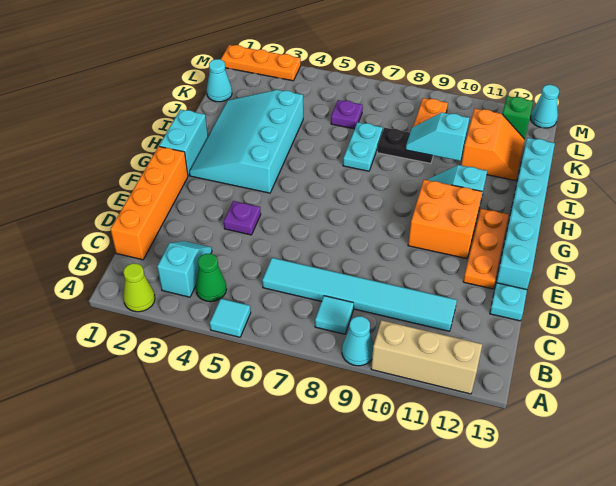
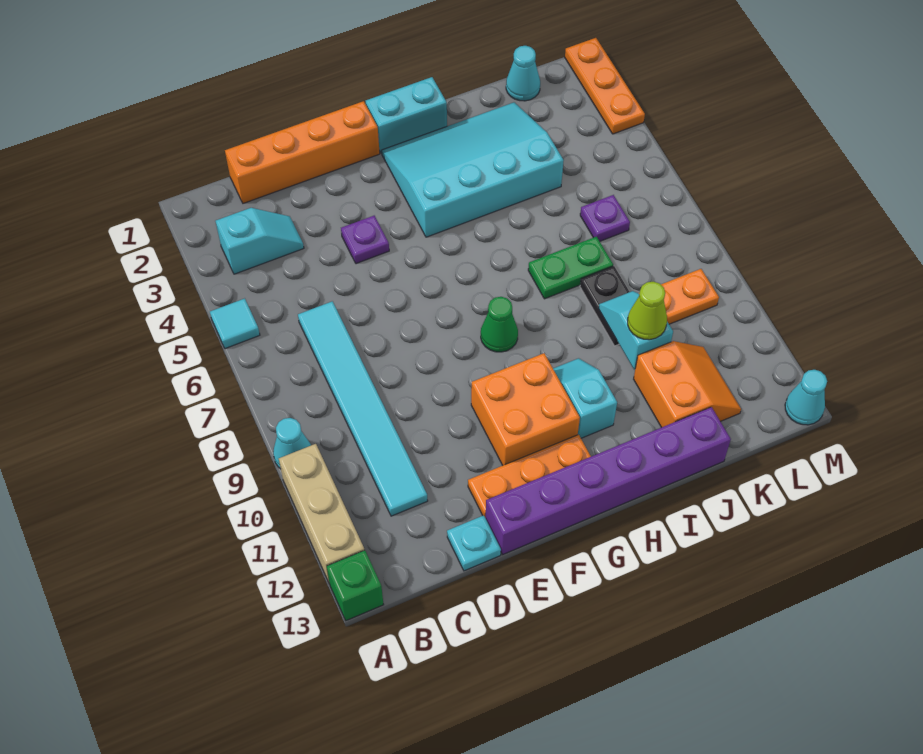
lime 1x1 cone [123,263,155,312] -> lime 1x1 cone moved to [628,282,667,340]
green 1x1 cone [196,254,226,302] -> green 1x1 cone moved to [481,297,518,352]
cyan 1x1 tile [315,296,354,334] -> none
cyan 1x6 brick [496,138,555,289] -> purple 1x6 brick [486,407,731,555]
cyan 1x2 plate [343,122,383,171] -> green 1x2 plate [528,237,613,299]
orange 2x2 slope [461,109,525,181] -> orange 2x2 slope turned to [634,341,741,427]
green 1x1 brick [503,96,533,139] -> green 1x1 brick moved to [327,550,384,621]

